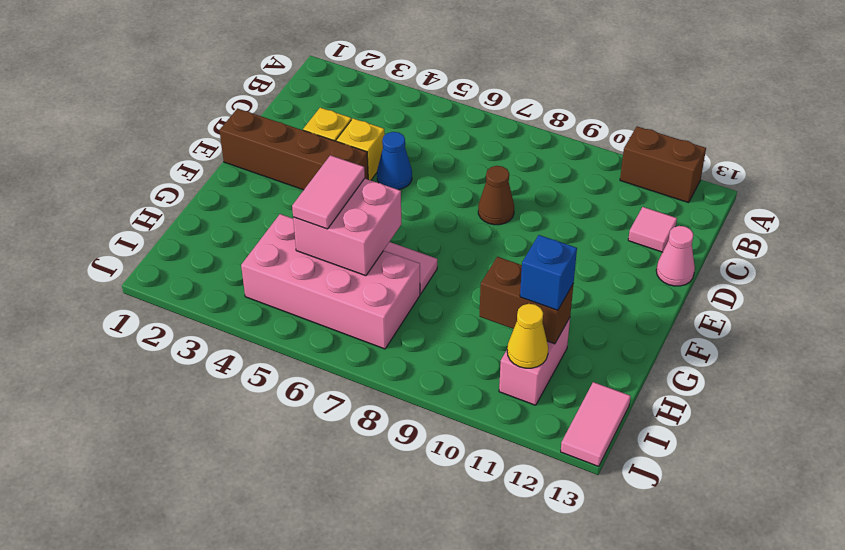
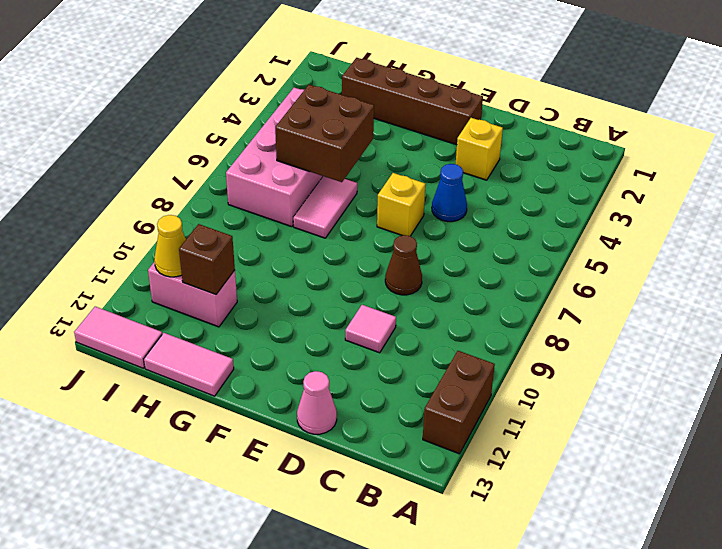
pink 1x1 tile [628,207,677,252] -> pink 1x1 tile moved to [345,305,396,353]
yellow 1x1 brick [336,118,385,180] -> yellow 1x1 brick moved to [377,173,425,236]
brown 1x4 brick [220,109,368,190] -> brown 1x4 brick turned to [342,58,483,145]
pink 2x2 brick [293,178,401,276] -> brown 2x2 brick [275,85,374,182]
pink 1x2 tile [292,155,365,229] -> pink 1x2 tile moved to [144,333,234,396]
brown 1x2 brick [480,257,574,344] -> brown 1x1 brick [179,224,235,295]
blue 1x1 brick [520,235,577,310] -> none

